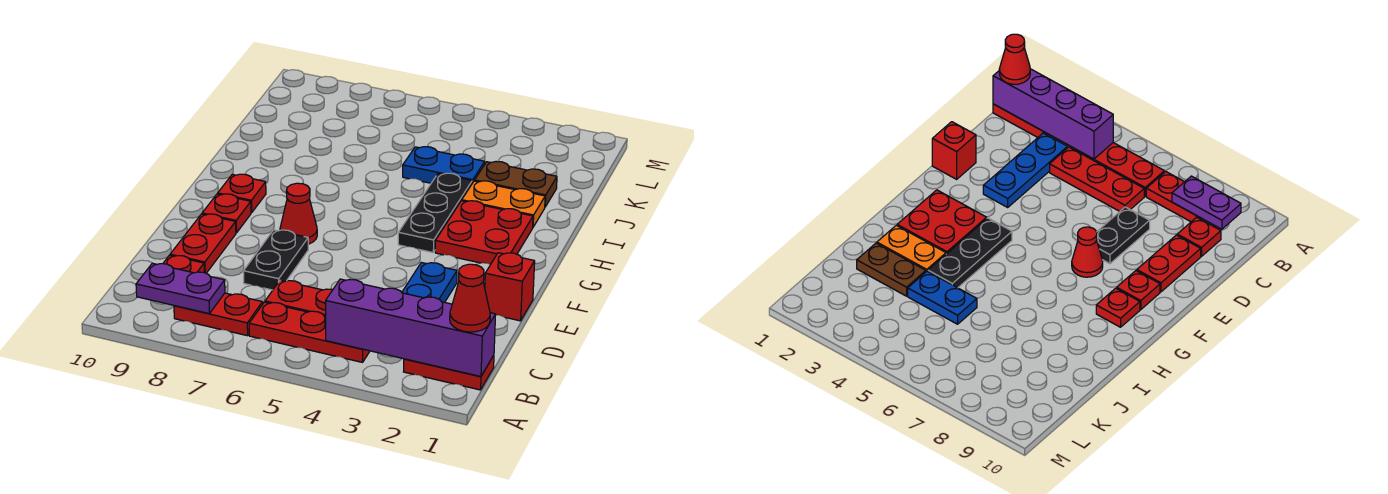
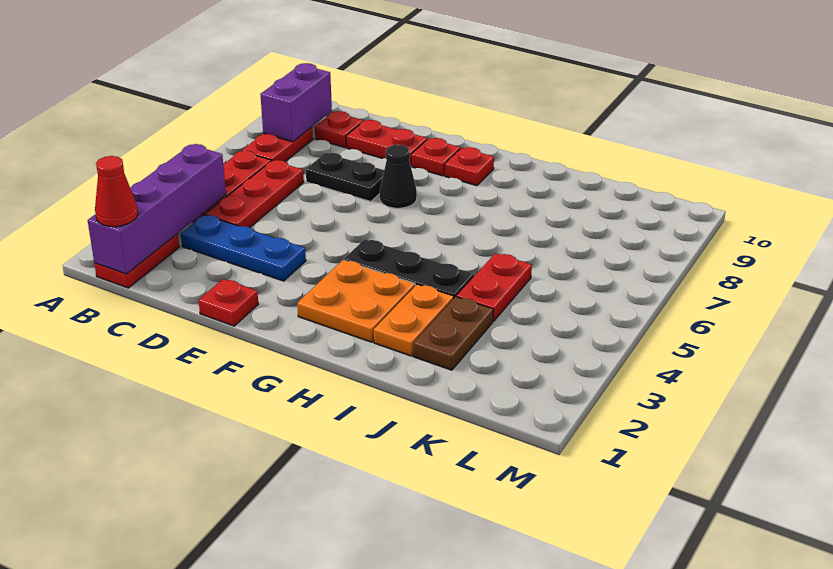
purple 1x2 plate [136,263,225,314] -> purple 1x2 brick [260,63,332,142]
red 1x1 brick [485,253,535,321] -> red 1x1 plate [199,279,258,326]
red 1x1 cone [280,183,317,244] -> black 1x1 cone [380,145,417,208]
red 2x2 plate [435,201,533,265] -> orange 2x2 plate [297,260,415,342]
blue 1x2 plate [403,147,485,183] -> red 1x2 plate [457,253,532,321]

